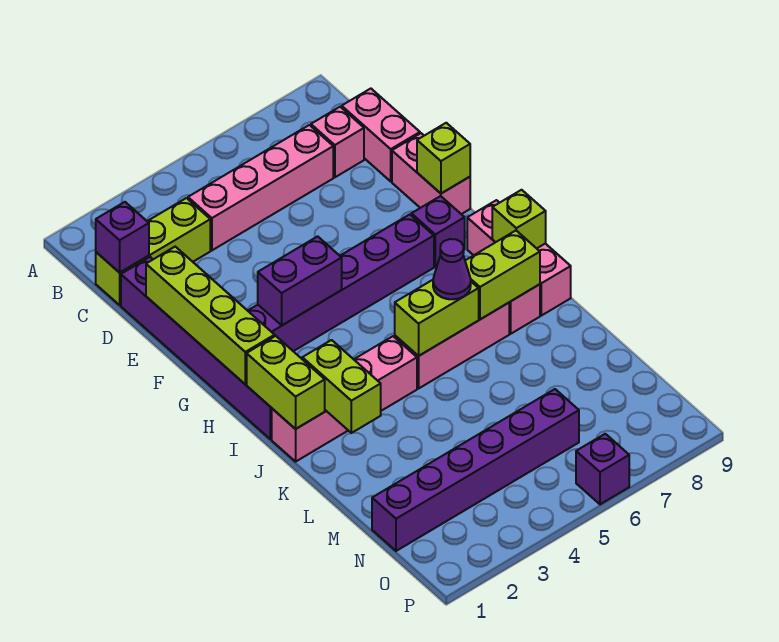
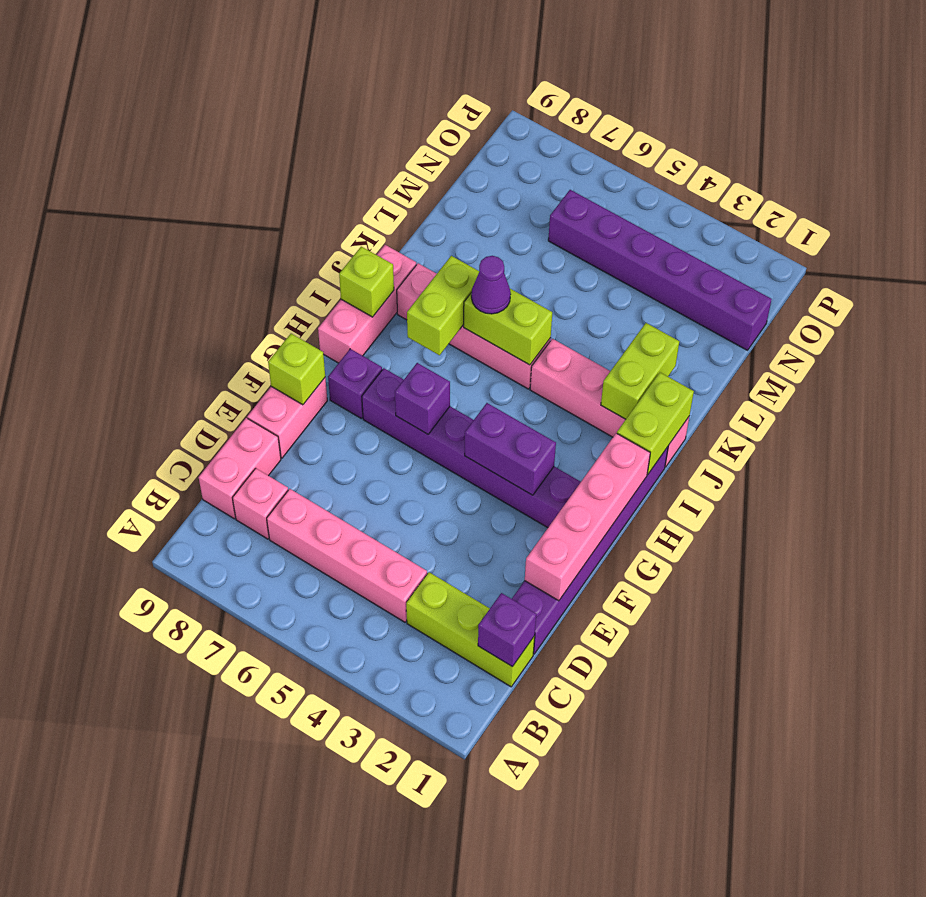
lime 1x4 brick [146,247,275,384] -> pink 1x4 brick [525,433,650,601]
lime 1x2 brick [465,231,540,319] -> lime 1x2 brick turned to [407,256,479,355]
purple 1x1 brick [576,434,629,504] -> purple 1x1 brick moved to [395,363,450,434]

